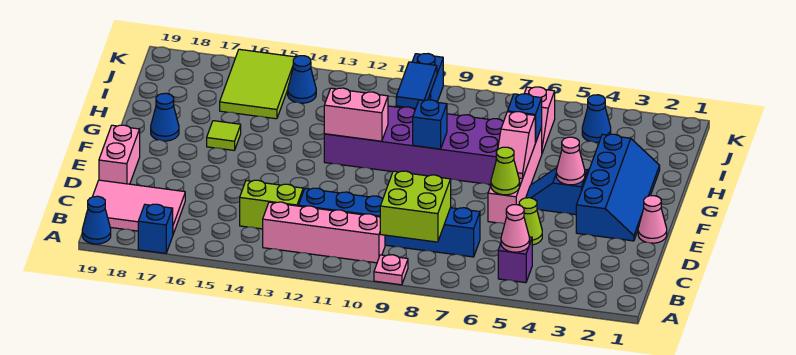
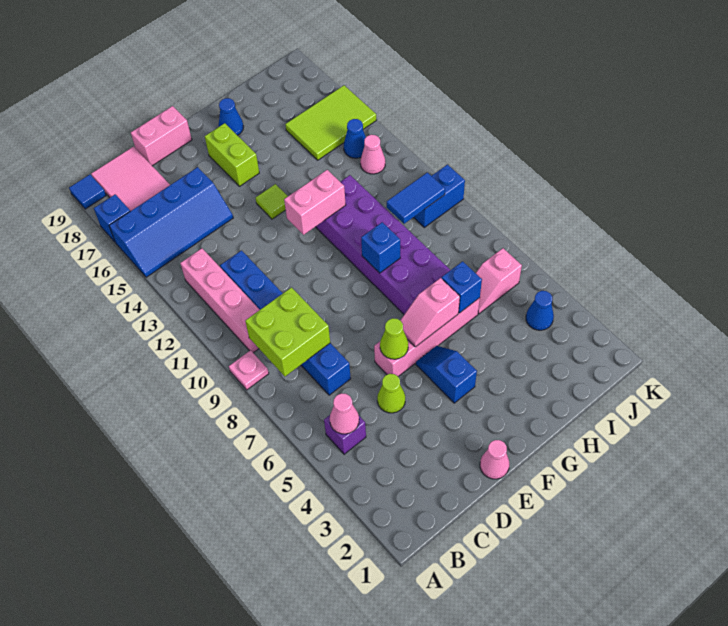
blue 1x1 cone [82,196,111,244] -> blue 1x1 tile [69,174,106,209]
lime 1x2 brick [240,180,303,229] -> lime 1x2 brick moved to [205,123,259,186]
blue 2x4 slope [576,134,660,241] -> blue 2x4 slope moved to [109,167,233,277]
pink 1x1 cone [556,137,585,185] -> pink 1x1 cone moved to [360,135,385,174]
pink 1x2 brick [324,88,388,141] -> pink 1x2 brick turned to [284,170,346,235]
lime 1x1 tile [207,121,241,150] -> lime 1x1 tile moved to [256,184,288,219]

